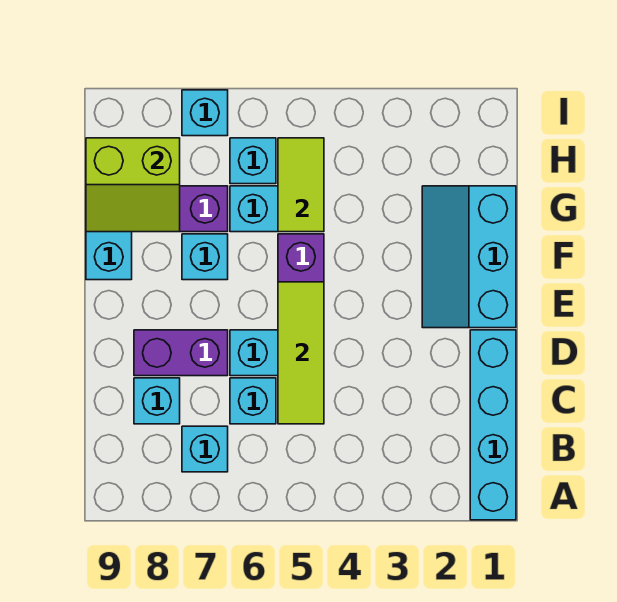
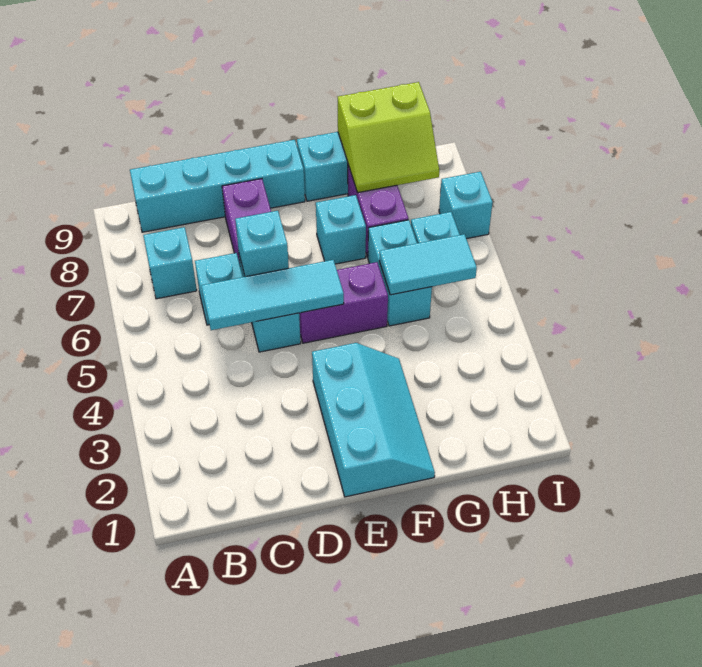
cyan 1x4 brick [470,330,516,520] -> cyan 1x4 brick moved to [130,140,305,232]
lime 1x3 tile [278,282,324,424] -> cyan 1x3 tile [201,260,344,330]
cyan 1x1 brick [134,378,180,424] -> cyan 1x1 brick moved to [235,211,289,277]
cyan 2x3 slope [422,186,516,328] -> cyan 2x3 slope turned to [312,343,435,497]
lime 1x2 tile [278,138,324,232] -> cyan 1x2 tile [379,234,477,295]
lime 2x2 slope [86,138,180,232] -> lime 2x2 slope turned to [338,82,439,193]

